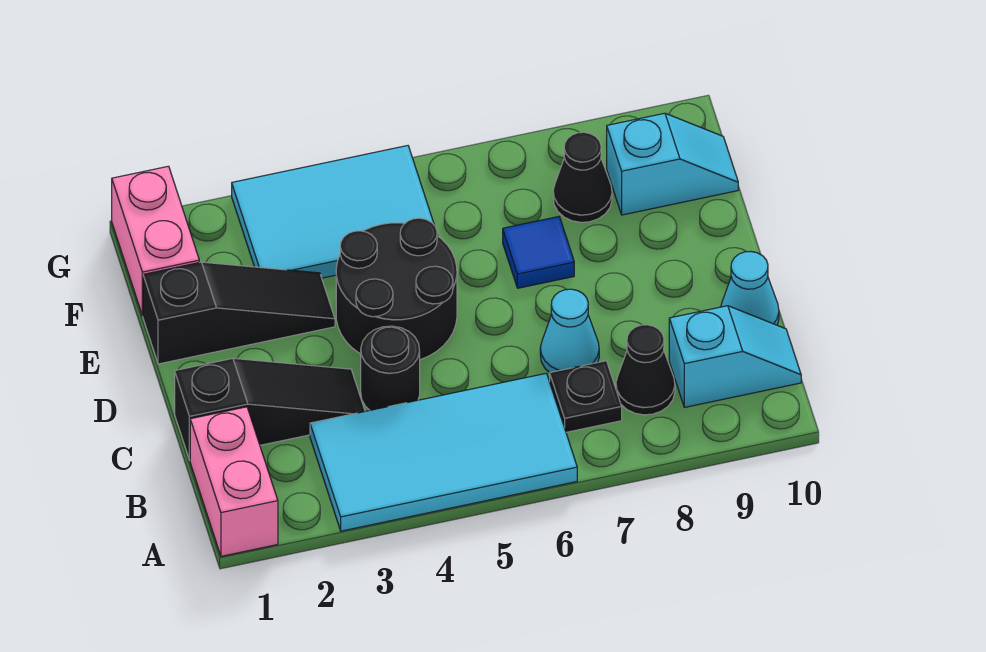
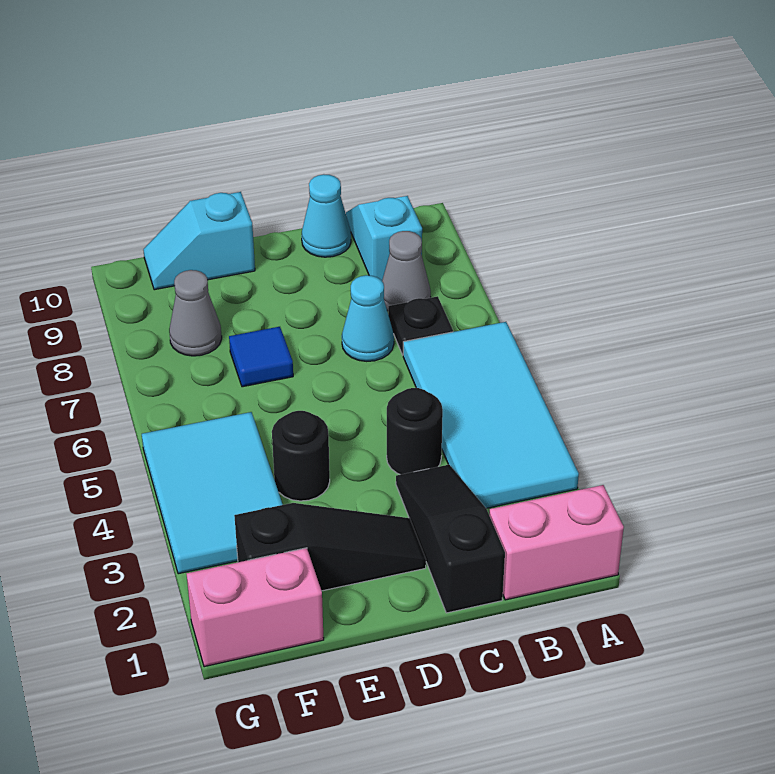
black 1x1 cone [616,325,675,415] -> grey 1x1 cone [382,231,431,311]
black 2x2 round brick [336,218,457,360] -> black 1x1 round brick [272,411,330,501]
black 1x3 slope [143,262,335,364] -> black 1x3 slope turned to [234,503,426,591]
black 1x1 cone [553,132,612,222] -> grey 1x1 cone [169,270,222,356]
cyan 1x2 slope [607,113,738,215] -> cyan 1x2 slope turned to [143,192,255,290]

